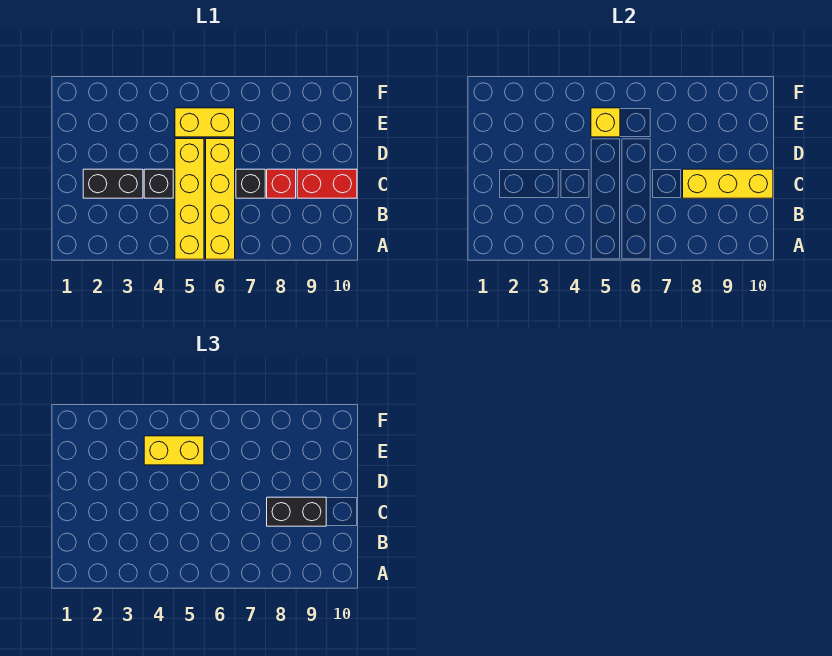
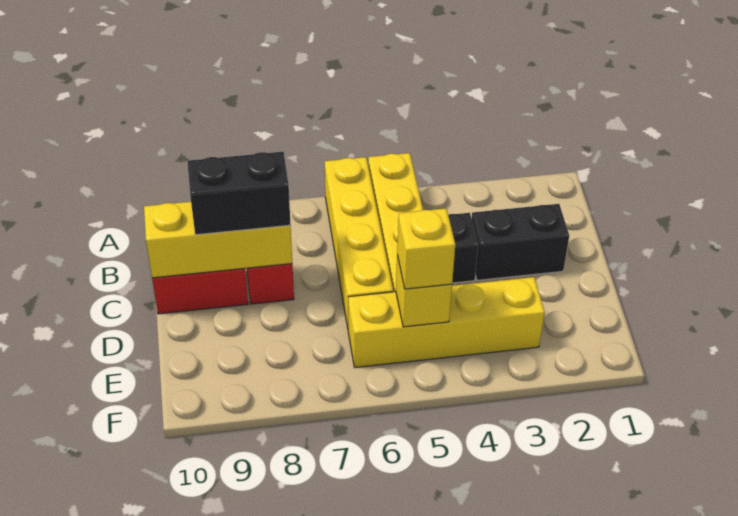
black 1x1 brick [236,169,265,198] -> none
yellow 1x2 brick [144,436,204,465] -> yellow 1x1 brick [397,208,455,289]
yellow 1x2 brick [175,108,235,137] -> yellow 1x4 brick [348,277,545,367]

